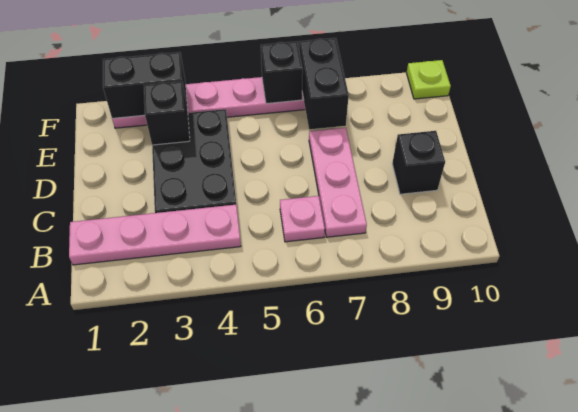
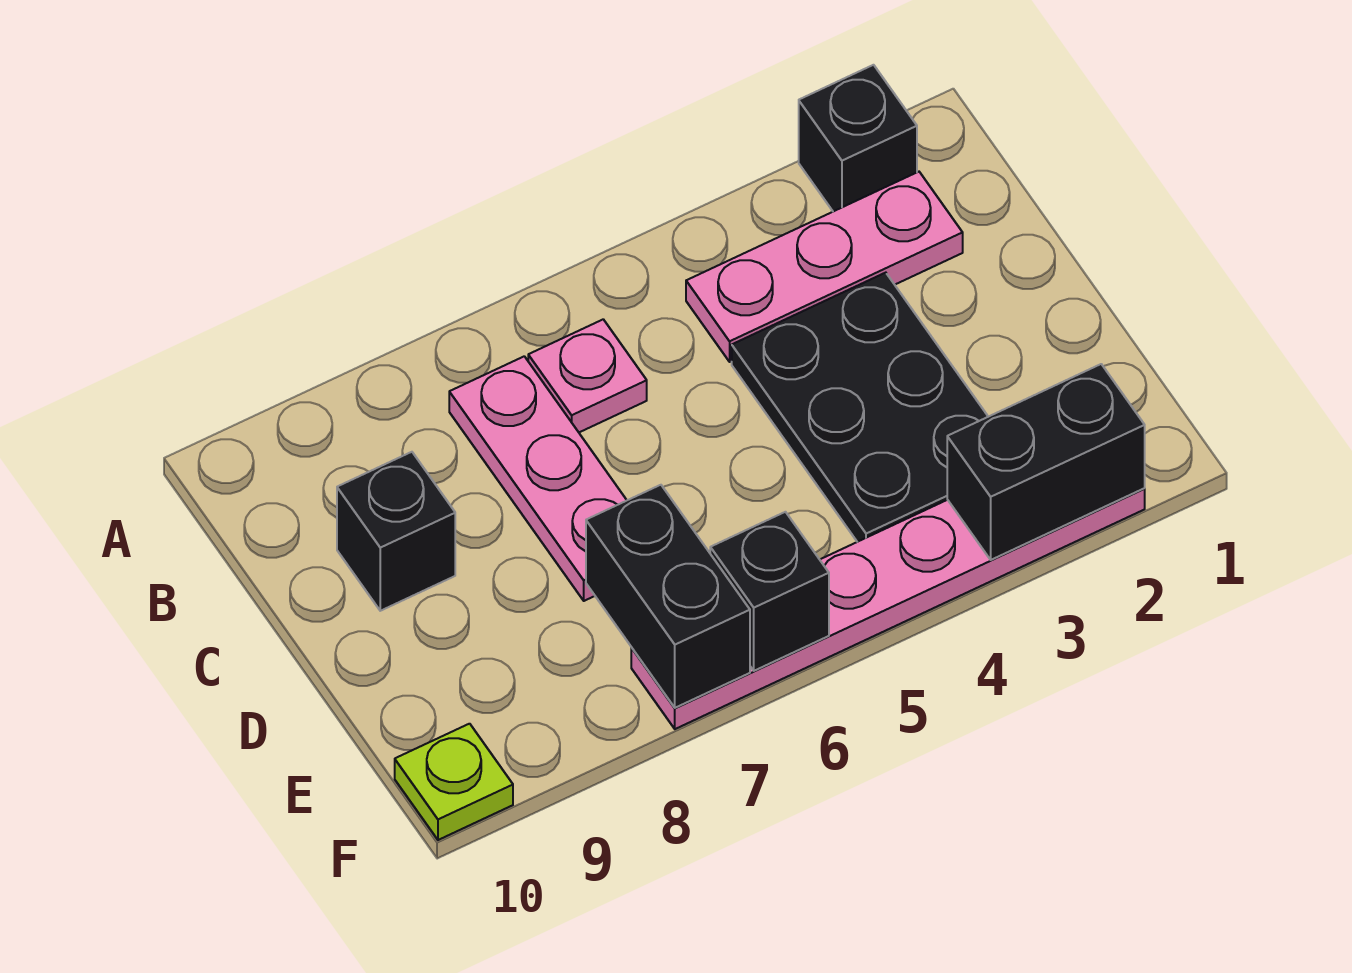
pink 1x4 plate [69,205,241,265] -> pink 1x3 plate [686,172,963,362]
black 1x1 brick [144,81,190,145] -> black 1x1 brick moved to [799,65,917,211]

